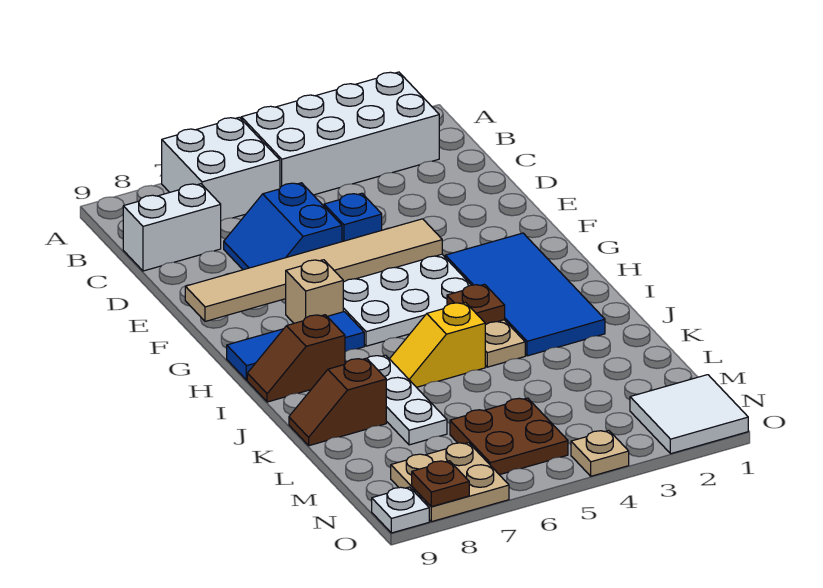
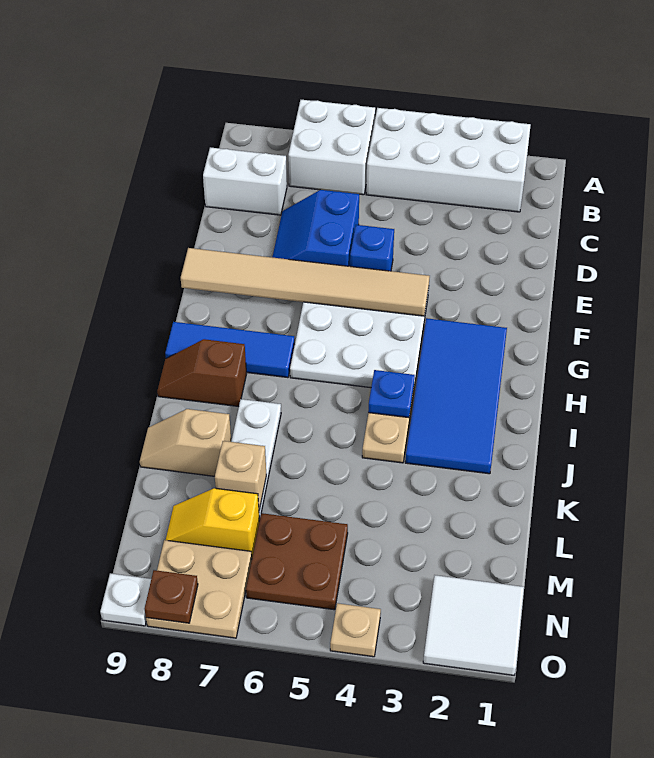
tan 1x1 brick [286,260,343,323] -> tan 1x1 brick moved to [215,441,266,510]
brown 1x1 plate [447,284,505,325] -> blue 1x1 plate [368,370,415,418]
yellow 1x2 slope [390,303,485,387] -> yellow 1x2 slope moved to [166,488,259,556]
brown 1x2 slope [289,358,386,446] -> tan 1x2 slope [140,409,231,476]

